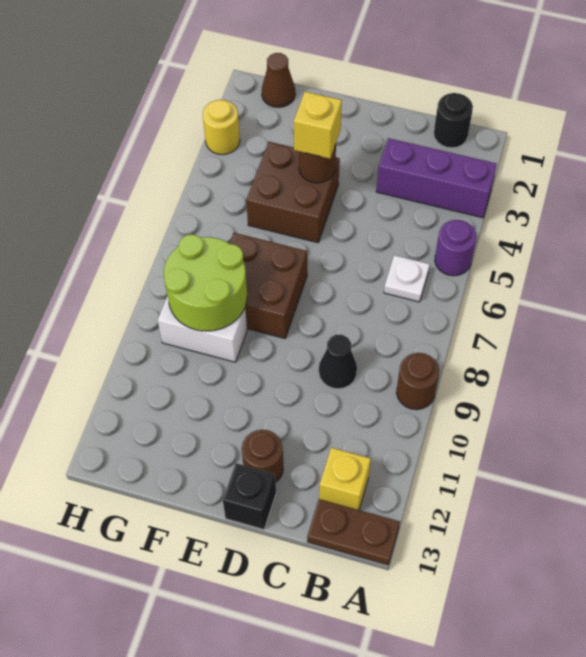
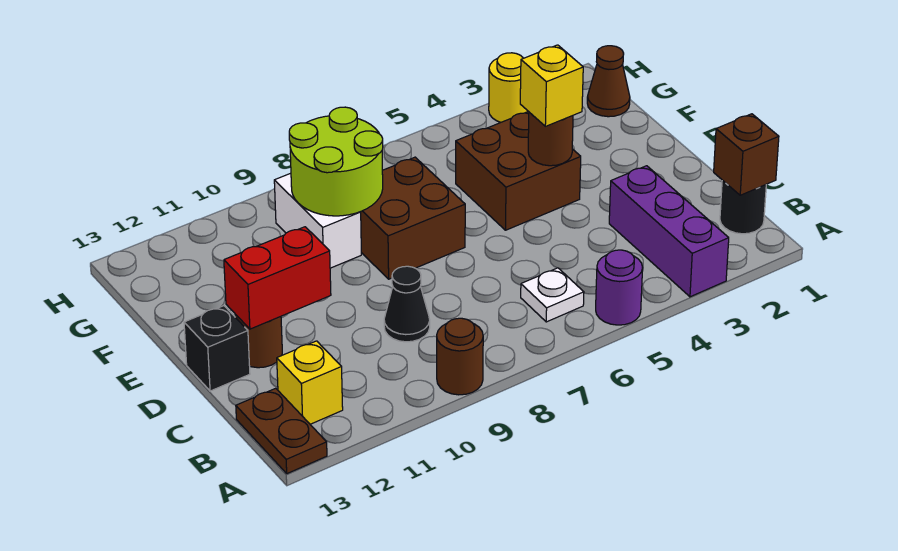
none -> brown 1x1 brick [714,114,779,195]
none -> red 1x2 brick [224,227,331,329]

